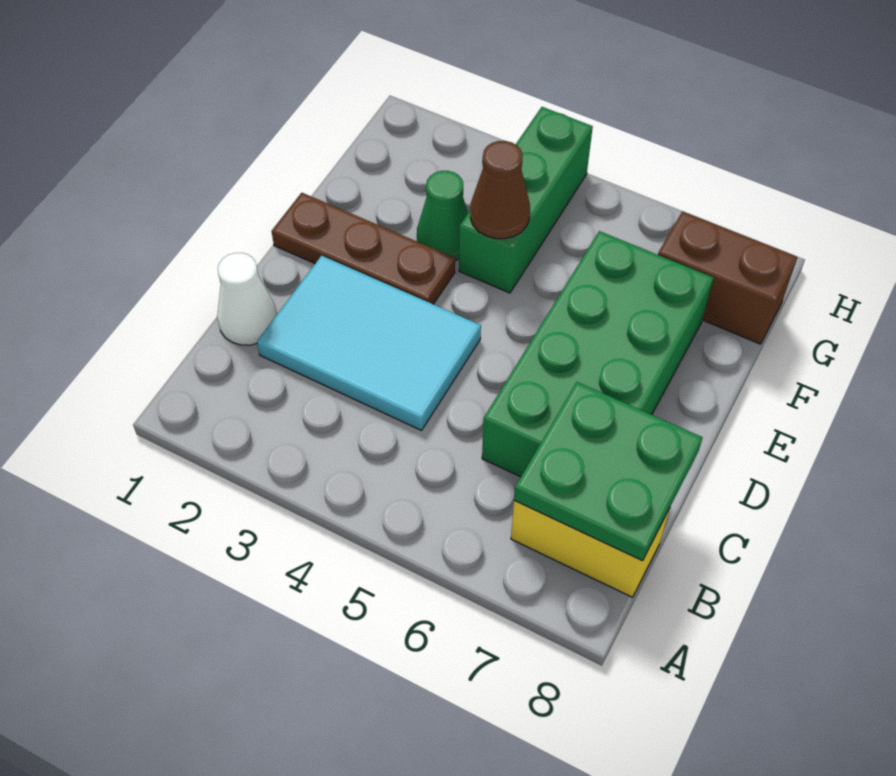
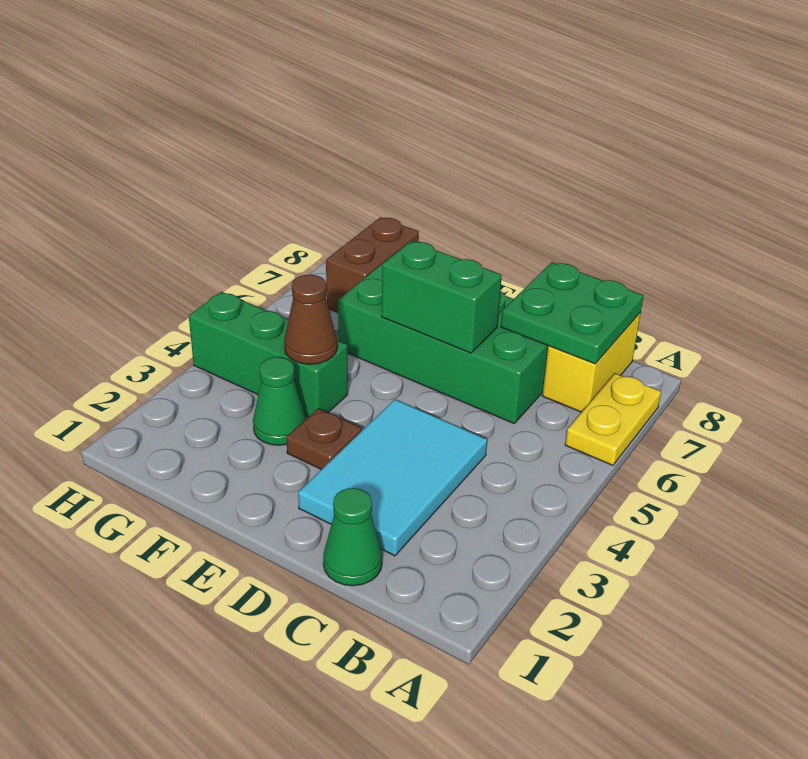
none -> yellow 1x2 plate [565,373,661,465]
white 1x1 cone [217,253,277,345] -> green 1x1 cone [323,488,382,586]
none -> green 1x2 brick [382,241,502,353]
brown 1x3 plate [272,193,455,304] -> brown 1x1 plate [286,408,362,470]

